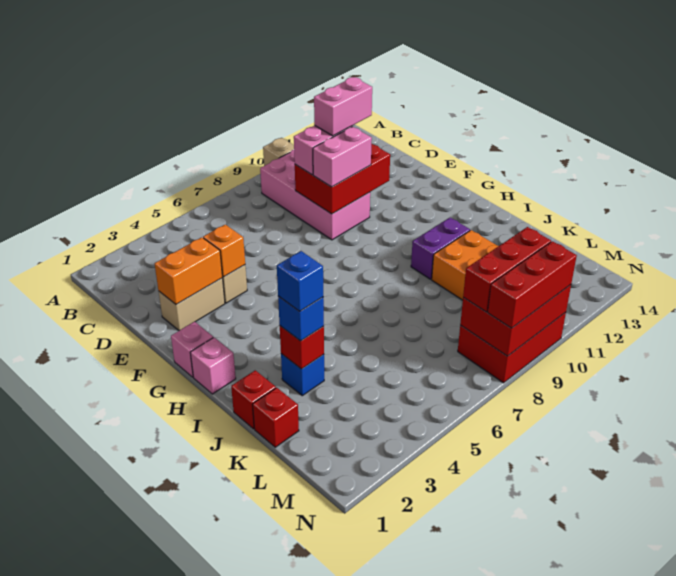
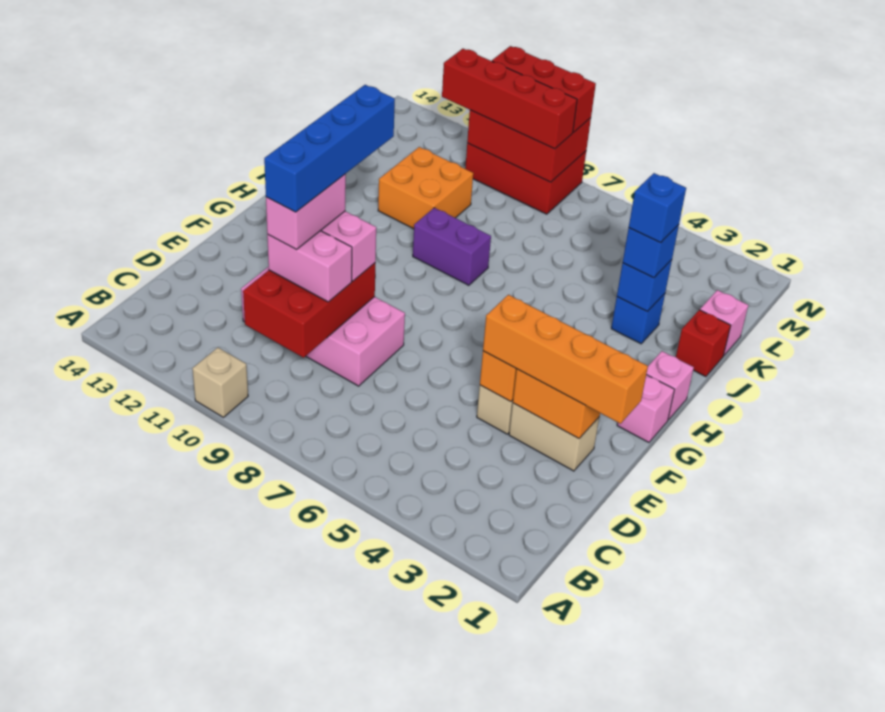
pink 2x4 brick [260,150,370,240] -> pink 2x4 brick turned to [241,267,405,386]
red 2x3 brick [295,143,390,214] -> red 2x3 brick turned to [243,263,375,358]
pink 1x2 brick [314,77,372,136] -> pink 1x2 brick turned to [266,174,346,250]
none -> blue 1x4 brick [264,85,395,212]
none -> orange 1x4 brick [483,295,648,424]
purple 1x2 brick [411,218,470,279] -> purple 1x2 brick moved to [413,208,491,285]
red 1x1 brick [280,326,324,369] -> blue 1x1 brick [617,260,672,311]
red 1x1 brick [253,388,299,447] -> pink 1x1 brick [700,290,748,356]
red 1x3 brick [463,227,551,312] -> red 1x4 brick [442,49,577,149]

